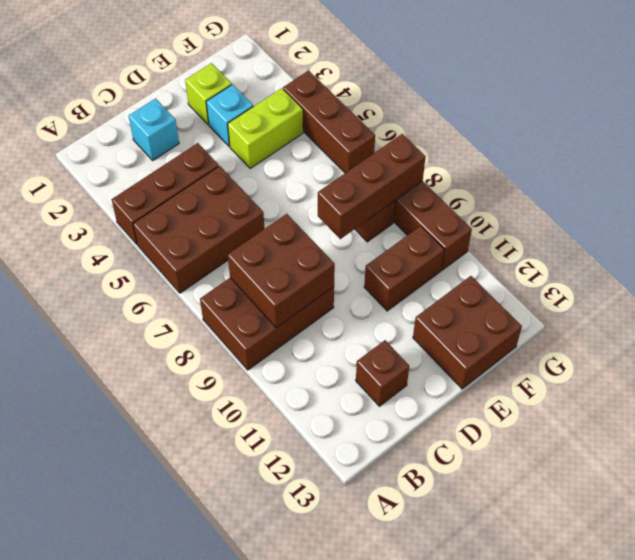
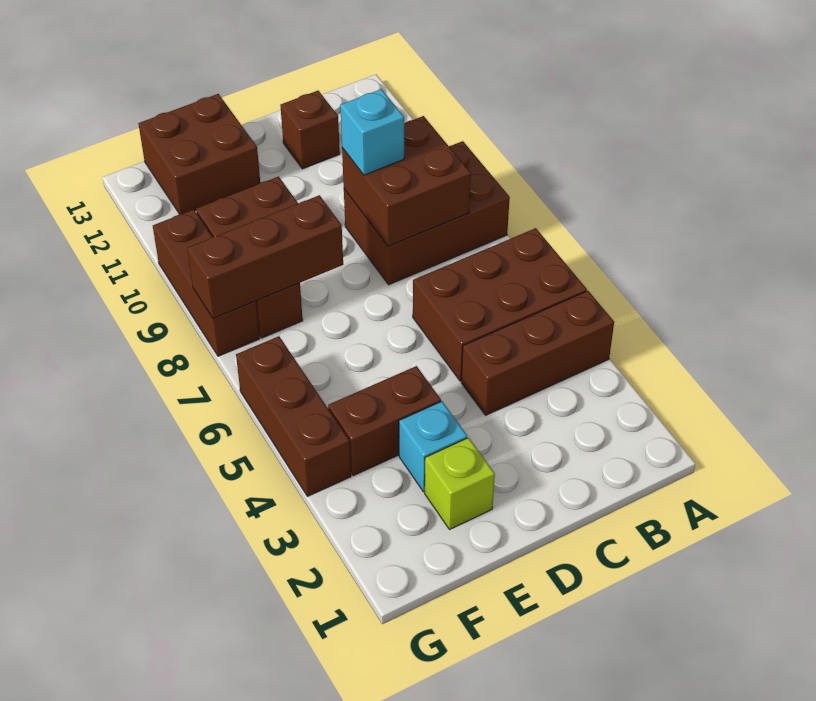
cyan 1x1 brick [129,99,179,160] -> cyan 1x1 brick moved to [340,89,404,175]
lime 1x2 brick [228,88,303,168] -> brown 1x2 brick [328,366,441,476]

